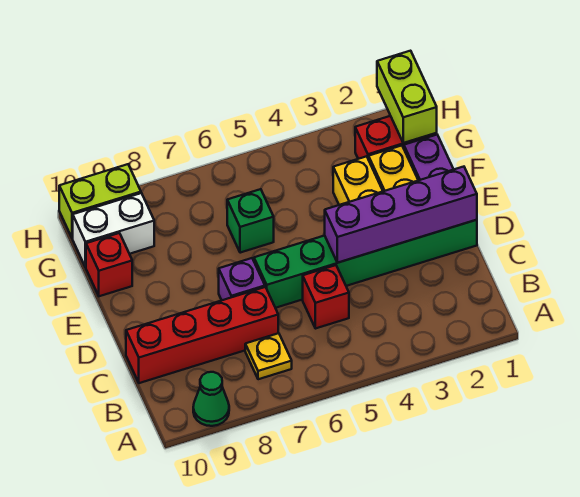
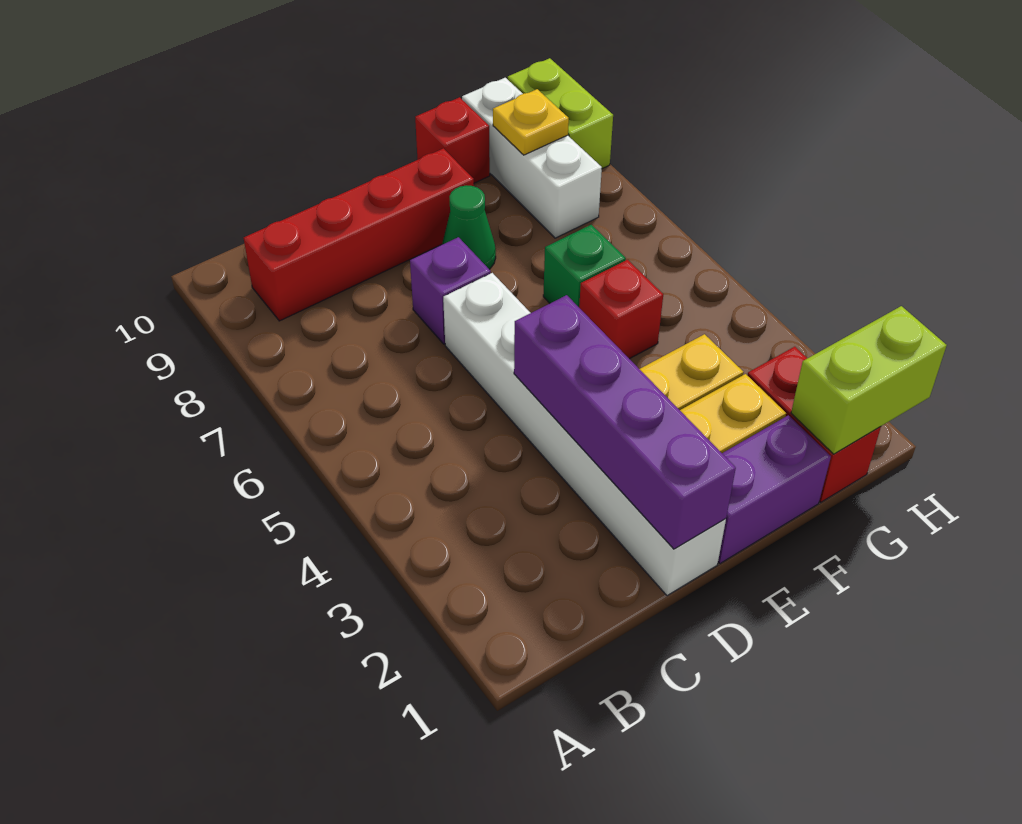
green 1x1 cone [193,372,229,426] -> green 1x1 cone moved to [442,185,496,269]
yellow 1x1 plate [245,333,292,379] -> yellow 1x1 plate moved to [493,89,569,155]
red 1x1 brick [303,265,349,329] -> red 1x1 brick moved to [579,260,663,359]
red 1x4 brick [126,287,278,383] -> red 1x4 brick turned to [244,148,474,321]
green 1x6 brick [254,220,477,308] -> white 1x6 brick [443,273,726,596]
white 1x2 brick [73,193,154,267] -> white 1x3 brick [462,78,602,238]

